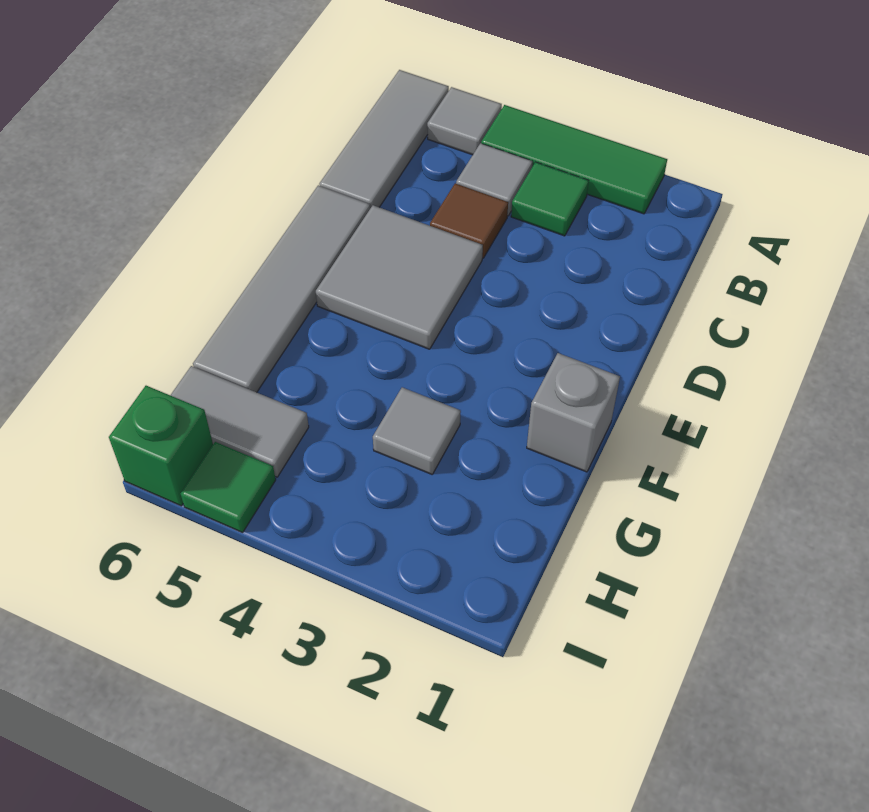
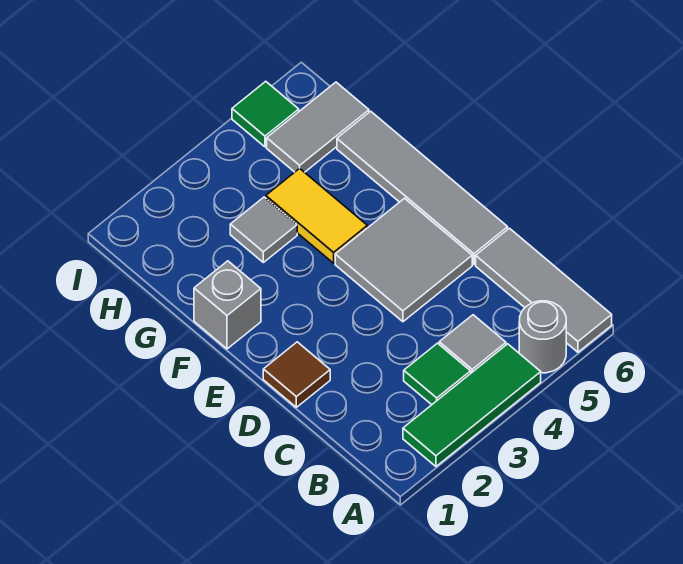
grey 1x1 tile [427,87,502,155] -> grey 1x1 round brick [519,301,566,373]
brown 1x1 tile [430,183,508,258] -> brown 1x1 tile moved to [263,342,330,407]
none -> yellow 1x2 tile [266,168,367,263]
green 1x1 brick [109,386,213,506] -> none

